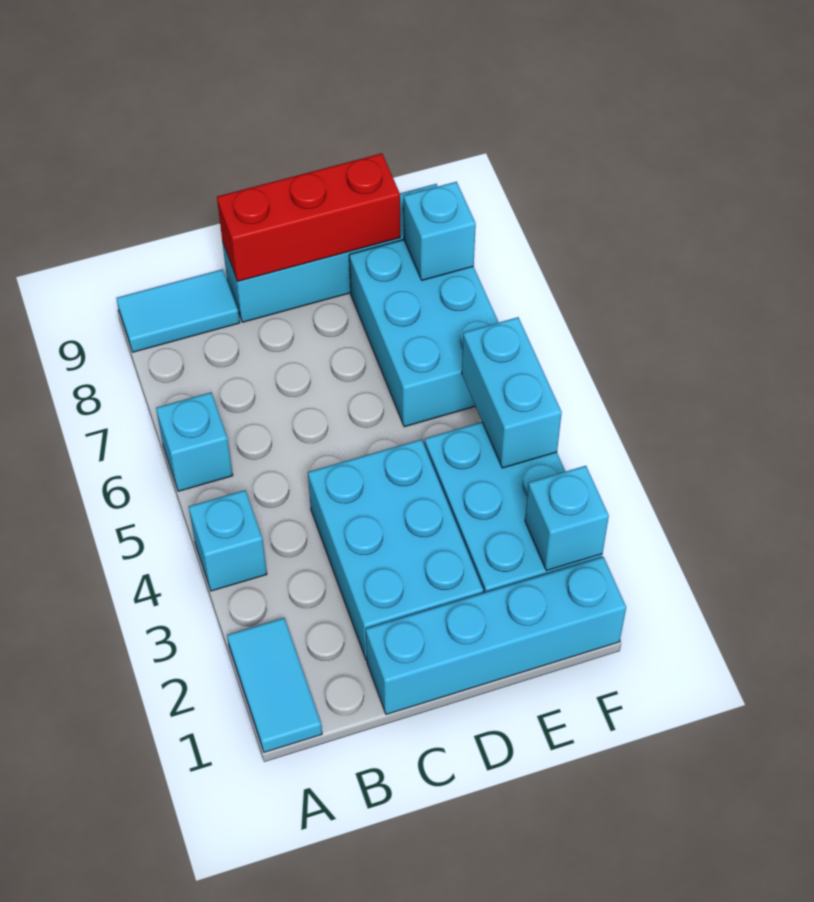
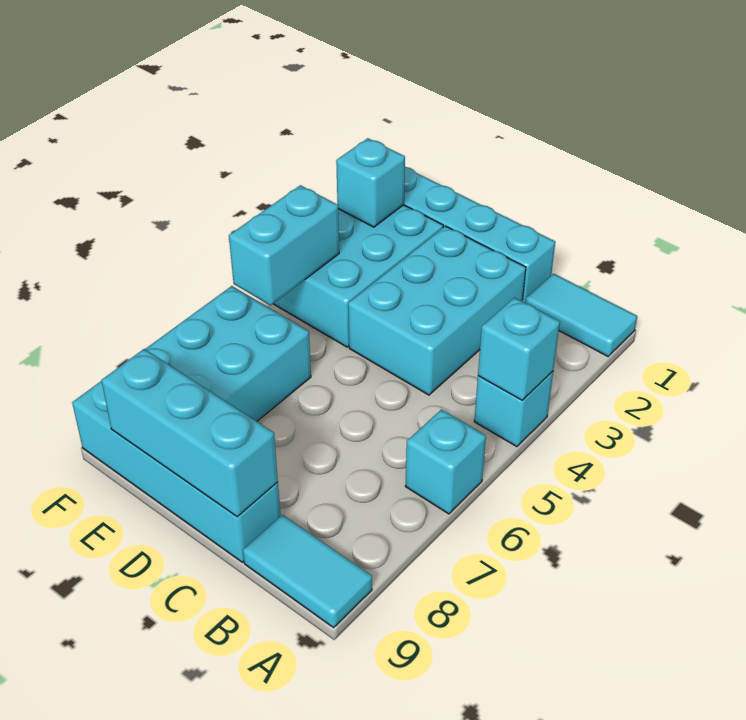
cyan 1x2 tile [227,618,322,752] -> cyan 1x2 tile turned to [526,274,637,356]
red 1x3 brick [217,153,400,282] -> cyan 1x3 brick [101,349,278,517]
cyan 1x1 brick [404,182,476,280] -> cyan 1x1 brick moved to [478,298,560,400]

